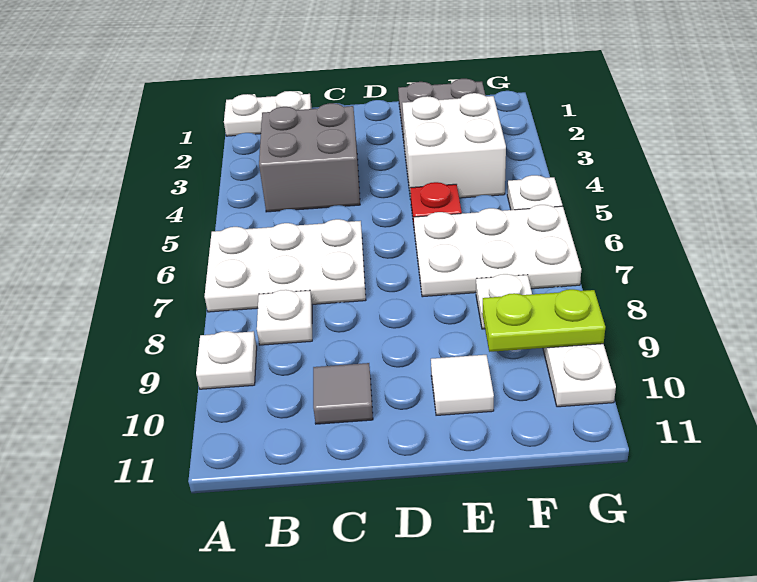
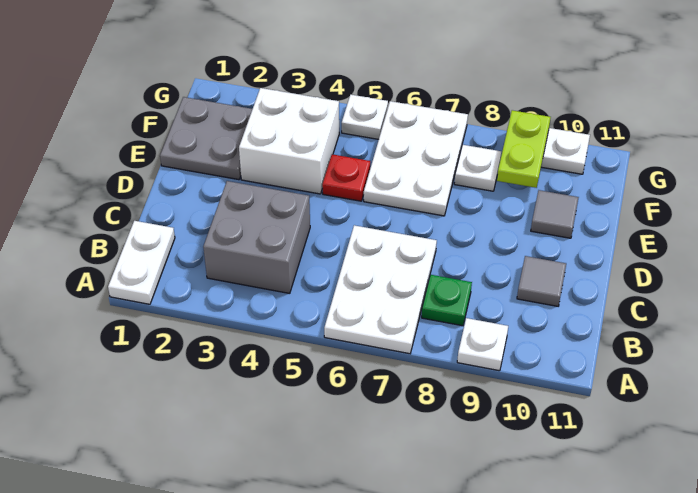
white 1x1 plate [257,290,312,345] -> green 1x1 plate [422,275,472,326]
white 1x1 tile [431,355,494,415] -> grey 1x1 tile [531,190,579,238]

